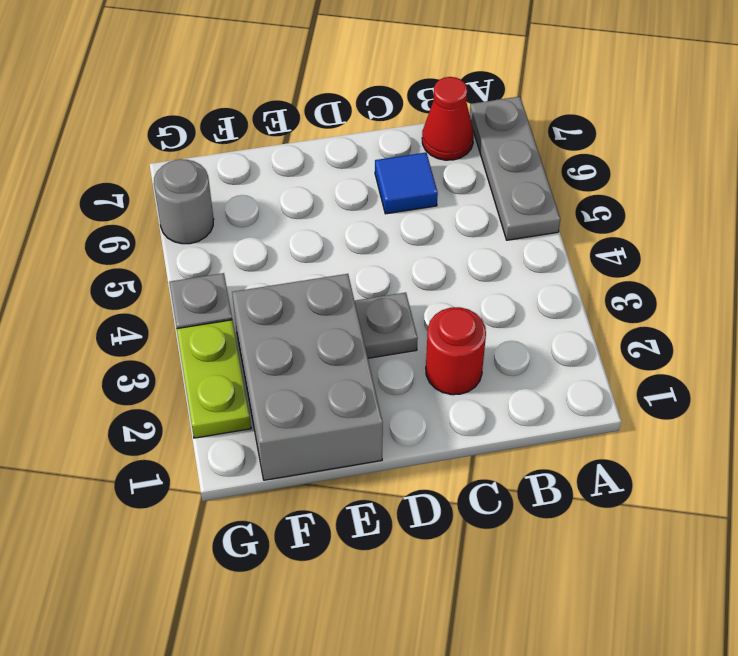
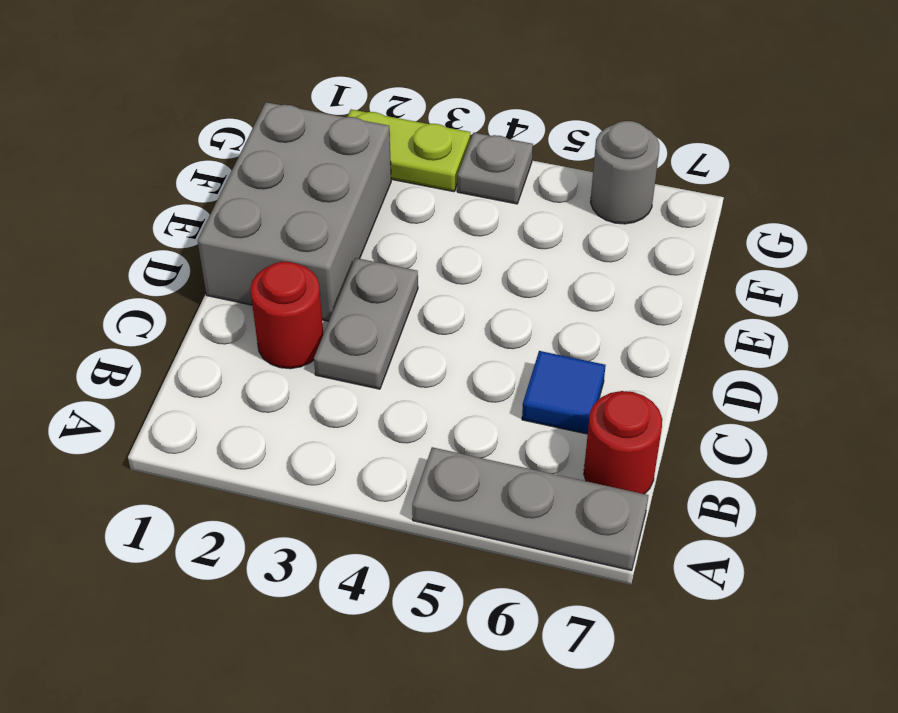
red 1x1 cone [422,77,474,160] -> red 1x1 round brick [584,391,662,494]
grey 1x1 plate [355,293,418,358] -> grey 1x2 plate [314,258,418,389]
grey 2x3 brick [232,274,383,480] -> grey 2x3 brick turned to [198,102,391,321]

